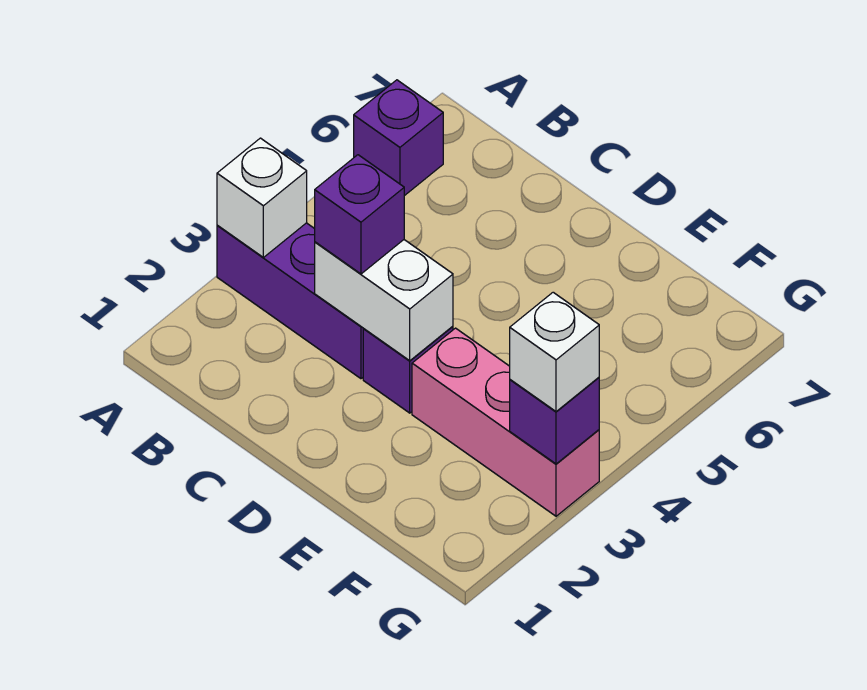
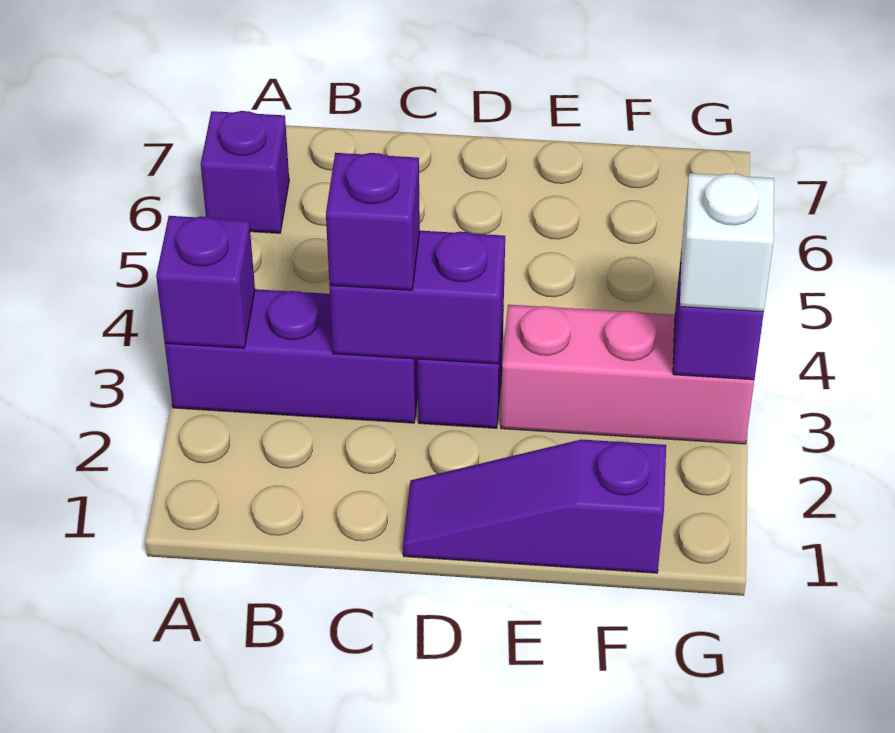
white 1x1 brick [217,138,307,257] -> purple 1x1 brick [156,216,255,348]
white 1x2 brick [315,240,453,361] -> purple 1x2 brick [330,231,505,364]
none -> purple 1x3 slope [403,439,666,573]

